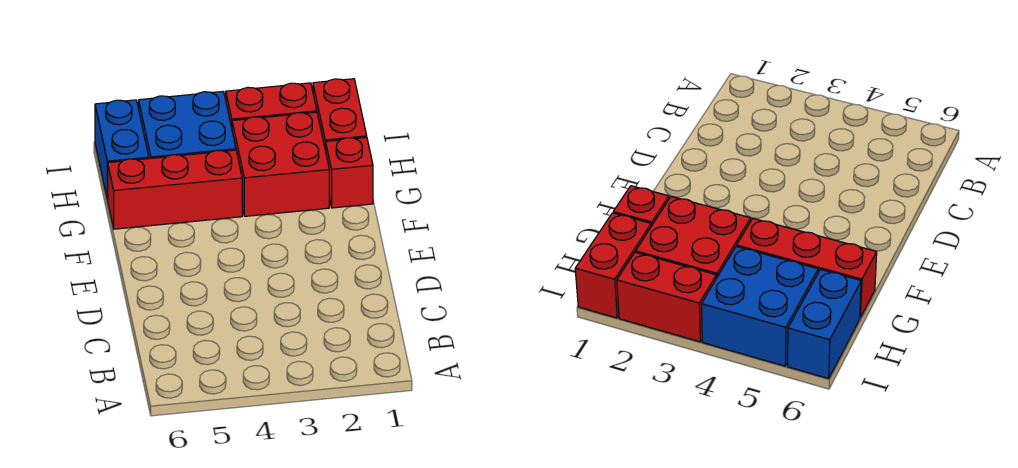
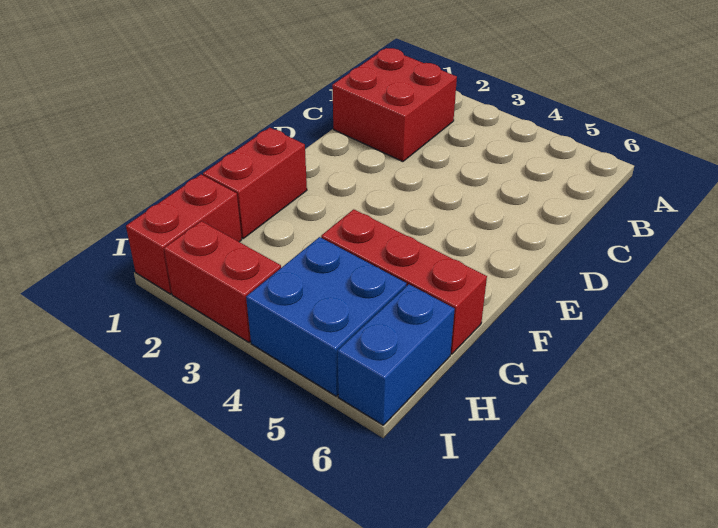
red 1x1 brick [326,137,373,208] -> red 1x2 brick [203,128,307,238]
red 2x2 brick [232,112,329,216] -> red 2x2 brick moved to [332,48,457,162]

